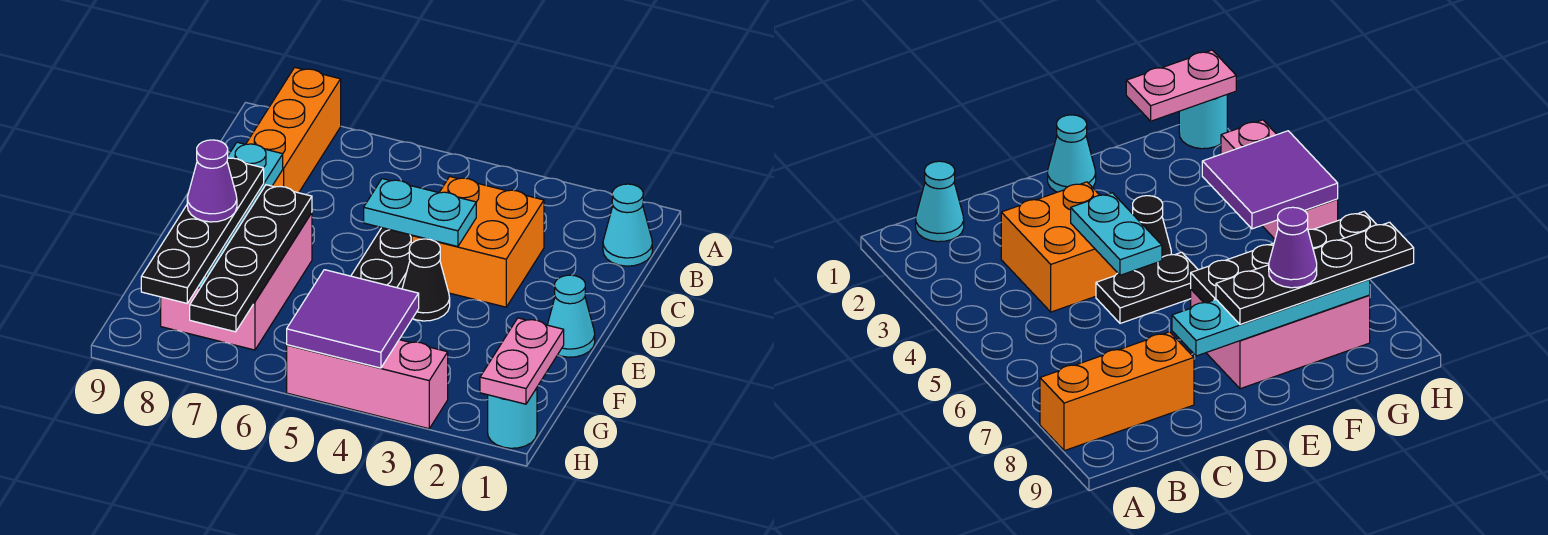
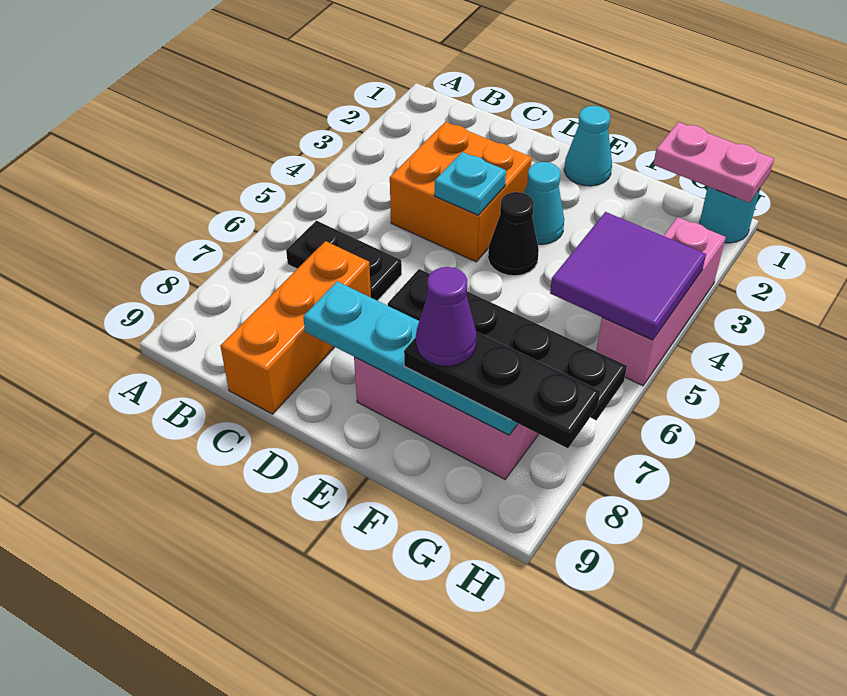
orange 1x3 brick [246,67,341,193] -> orange 1x3 brick turned to [220,241,371,414]
cyan 1x1 cone [603,184,652,266] -> cyan 1x1 cone moved to [524,162,564,244]
cyan 1x2 plate [364,179,476,247] -> cyan 1x1 plate [435,152,506,215]
black 1x2 plate [351,228,412,289] -> black 1x2 plate moved to [286,221,402,301]
black 1x4 plate [141,158,264,303] -> black 1x3 plate [404,332,600,448]

